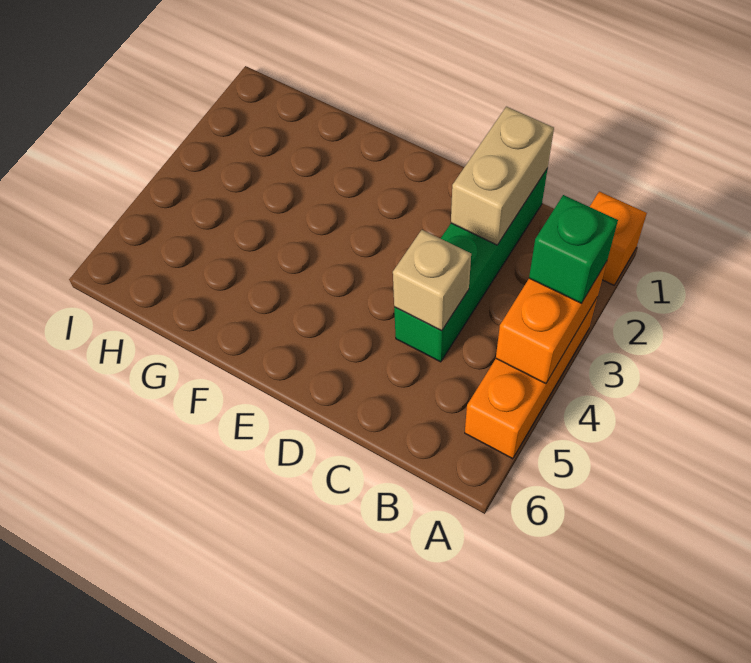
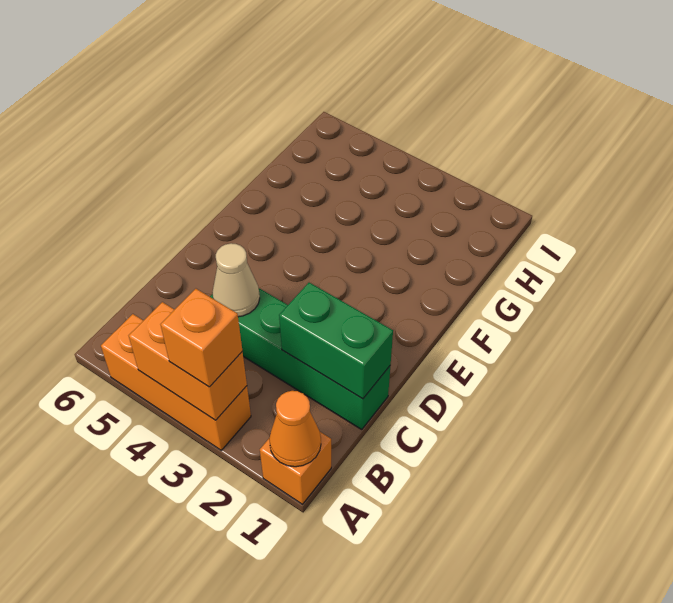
none -> orange 1x1 cone [269,391,321,467]
green 1x1 brick [529,195,618,303] -> orange 1x1 brick [160,289,242,387]
tan 1x2 brick [451,106,554,245] -> green 1x2 brick [279,283,393,399]
tan 1x1 brick [393,230,471,331] -> tan 1x1 cone [212,243,260,317]

